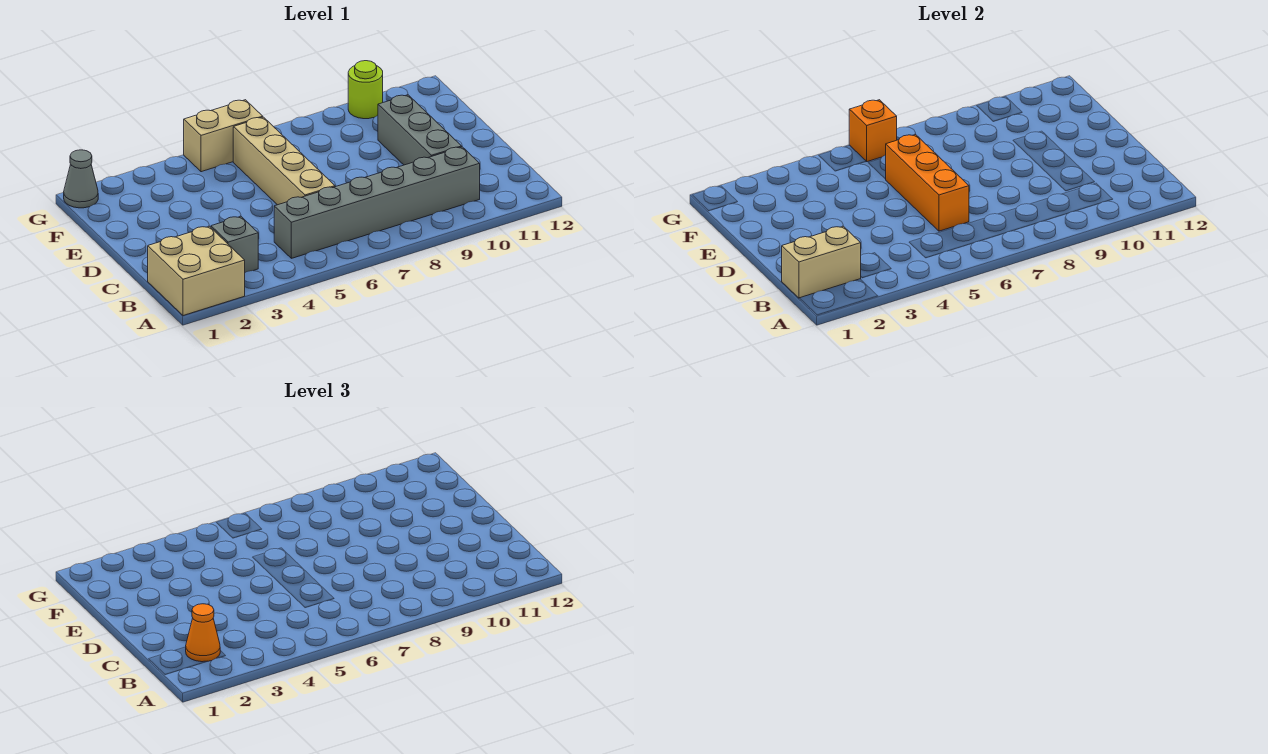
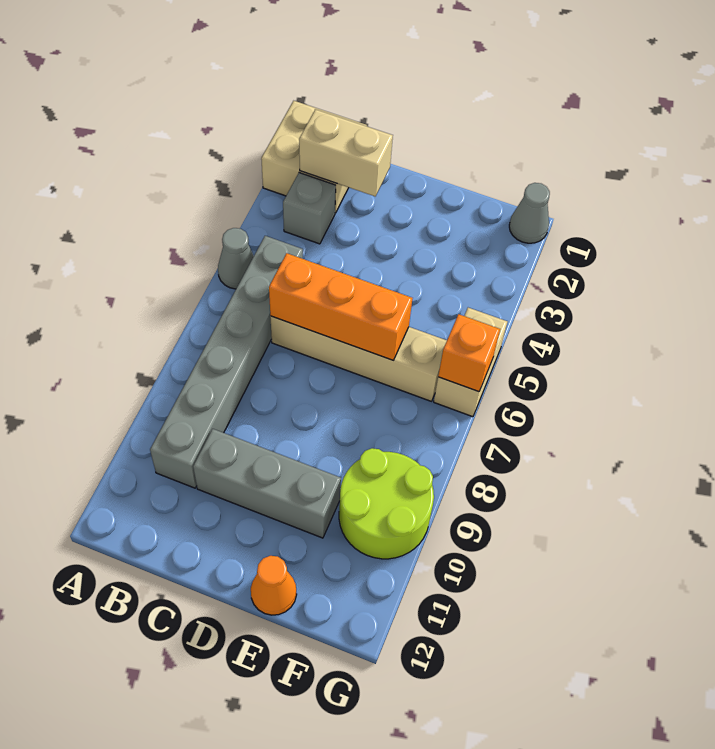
none -> grey 1x1 cone [218,228,254,289]
tan 1x2 brick [782,226,861,298] -> tan 1x2 brick turned to [299,109,393,196]
orange 1x1 cone [186,604,220,662] -> orange 1x1 cone moved to [251,556,297,615]
lime 1x1 round brick [348,61,383,119] -> lime 2x2 round brick [339,448,434,559]

